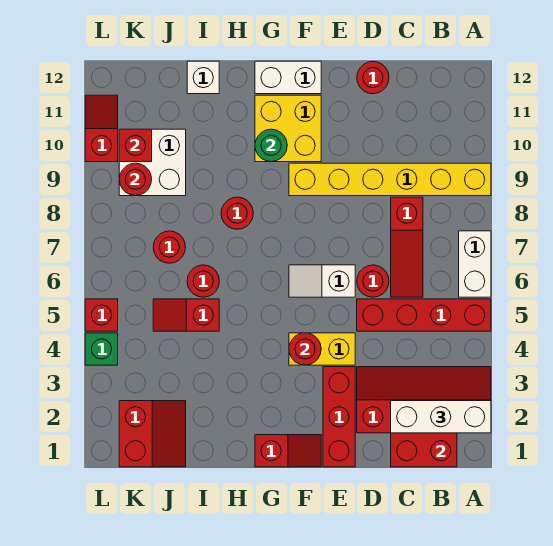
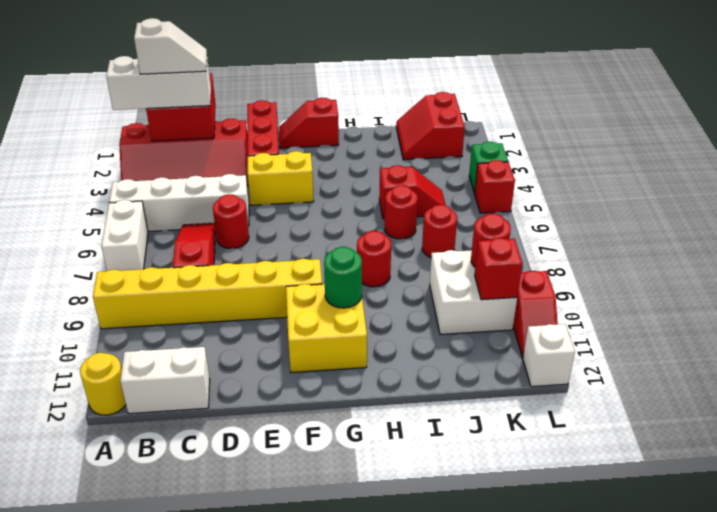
red 1x4 brick [357,299,491,331] -> white 1x4 brick [109,174,249,231]
none -> yellow 1x1 round brick [80,353,126,415]
red 1x1 round brick [357,62,389,94] -> none
white 1x2 slope [289,265,355,297] -> white 1x2 slope moved to [134,18,207,74]
red 1x1 round brick [289,333,321,365] -> none
white 1x2 brick [255,61,321,94] -> white 1x2 brick moved to [120,347,210,414]
white 1x1 brick [187,61,219,94] -> white 1x1 brick moved to [523,324,575,387]

